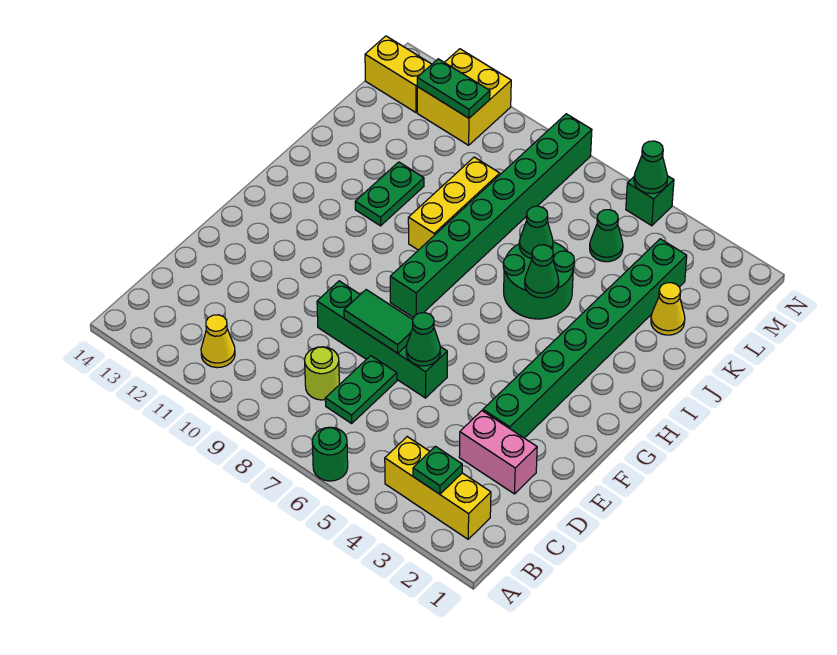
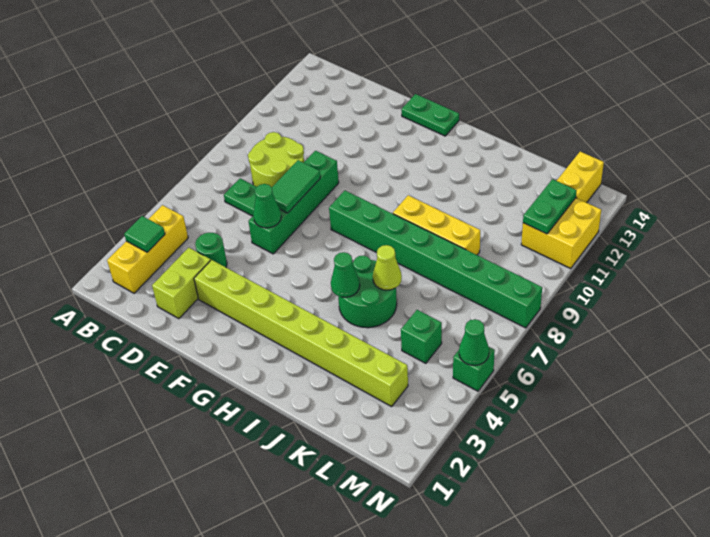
green 1x1 round brick [312,427,348,481] -> green 1x1 round brick moved to [195,233,227,267]
green 1x1 plate [413,446,462,494] -> green 1x1 tile [124,216,165,252]
yellow 1x1 cone [201,315,235,368] -> none
lime 1x1 round brick [305,347,339,400] -> lime 2x2 round brick [248,132,304,187]
pink 1x2 brick [459,411,537,494] -> lime 1x2 brick [152,248,211,319]
green 1x8 brick [483,239,687,438] -> lime 1x8 brick [194,260,408,407]
green 1x2 plate [355,162,424,226] -> green 1x2 plate moved to [401,94,459,136]
green 1x1 cone [519,206,553,258] -> lime 1x1 cone [373,245,402,290]
yellow 1x1 cone [651,283,685,335] -> none
green 1x1 cone [590,210,623,262] -> green 1x1 brick [401,310,442,363]

